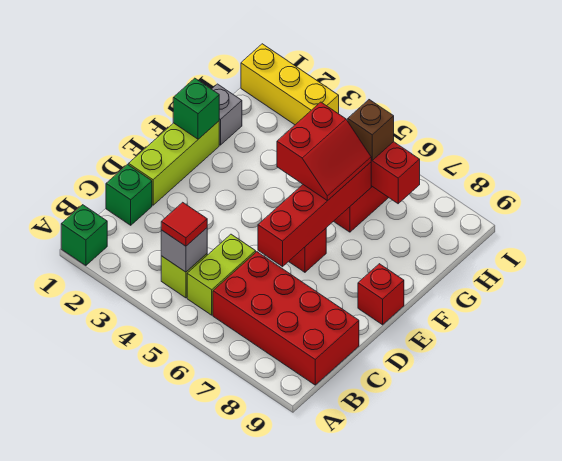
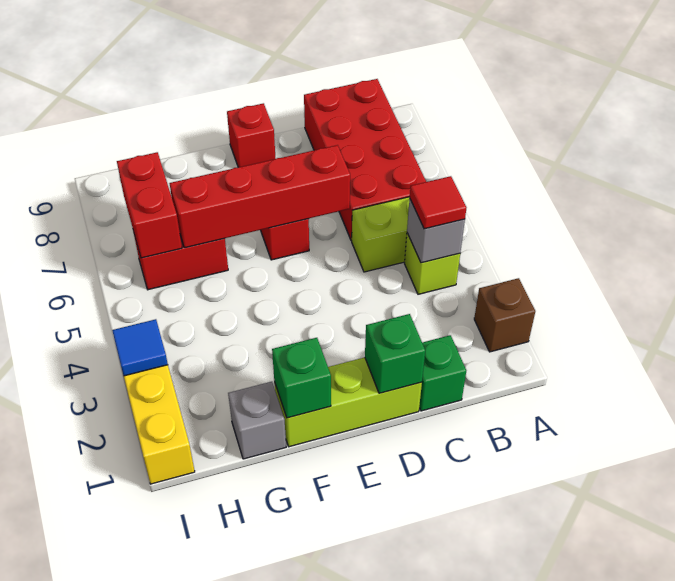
green 1x1 brick [61,205,107,266] -> green 1x1 brick moved to [365,314,425,393]
red 2x2 slope [277,102,371,201] -> none
brown 1x1 brick [348,100,394,160] -> brown 1x1 brick moved to [474,278,535,352]
none -> blue 1x1 tile [112,319,168,376]

